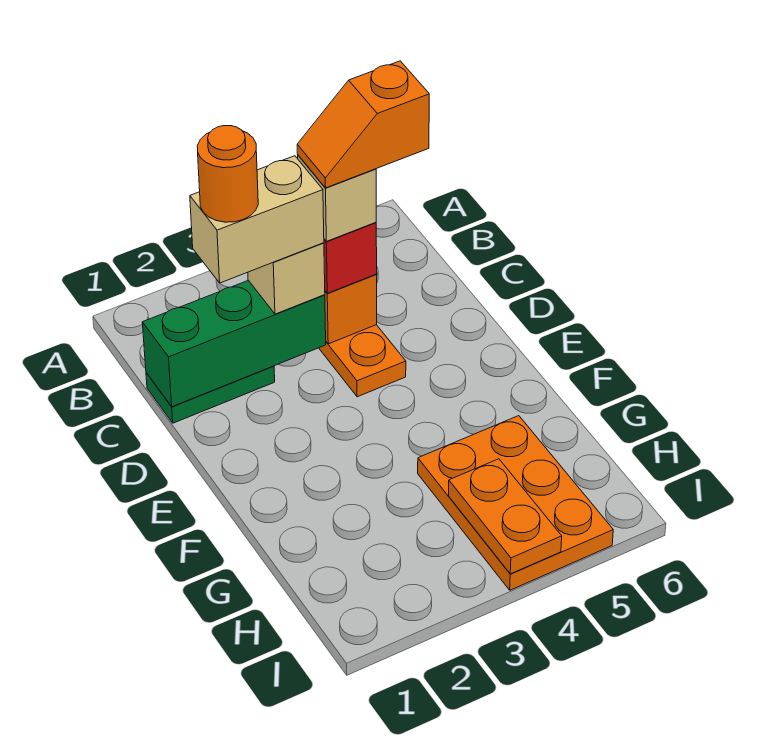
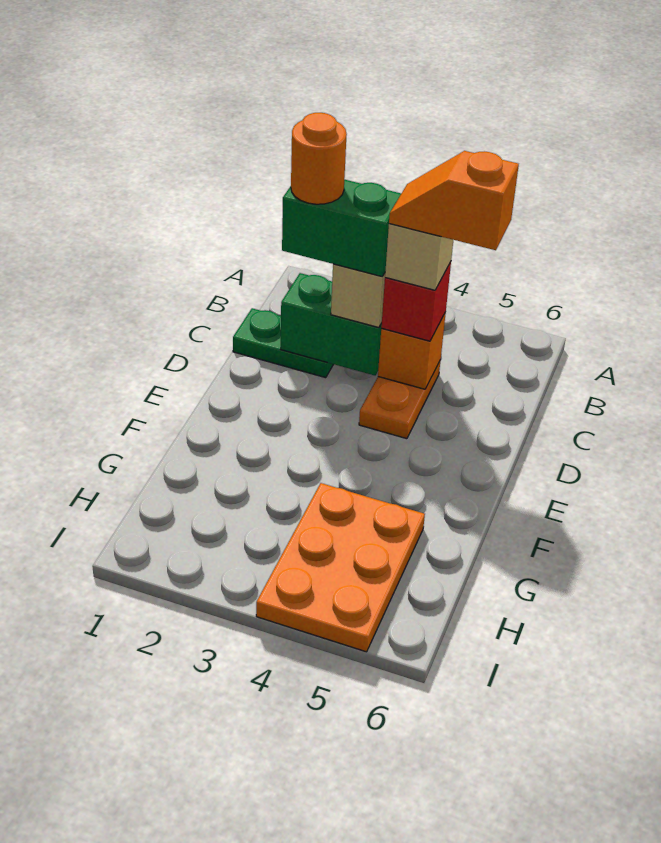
green 1x3 brick [142,280,326,407] -> green 1x2 brick [281,273,382,375]
tan 1x2 brick [190,156,324,283] -> green 1x2 brick [282,179,401,277]
orange 1x2 plate [449,459,562,574] -> none

